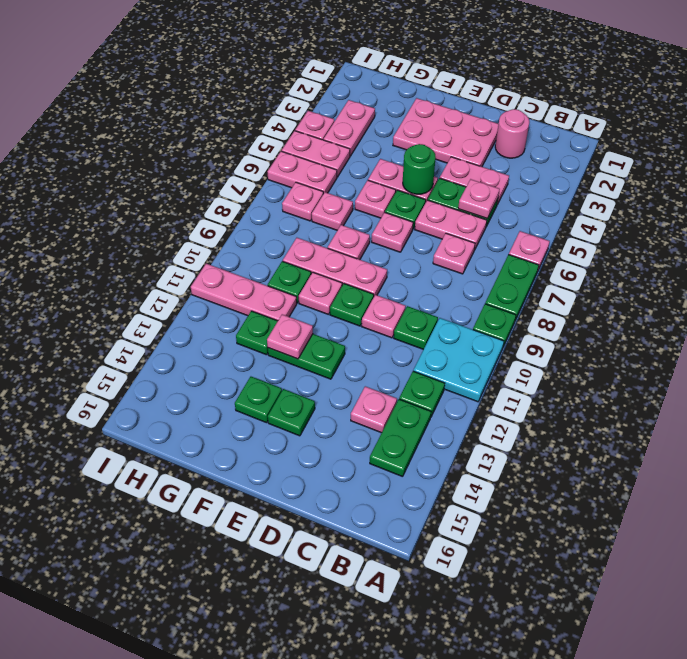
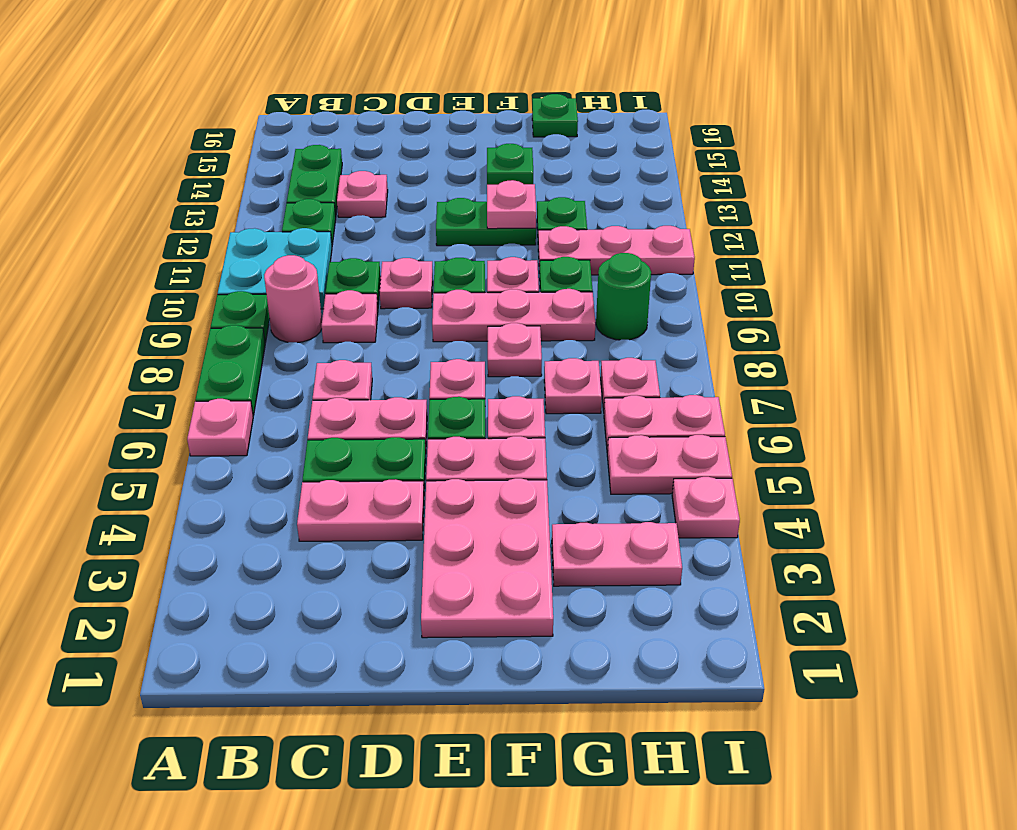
pink 1x1 round brick [495,109,530,158] -> pink 1x1 round brick moved to [264,255,322,343]
pink 1x1 plate [458,179,500,219] -> pink 1x1 plate moved to [322,290,378,343]
pink 2x3 plate [393,98,498,167] -> pink 2x3 plate turned to [421,478,553,638]
green 1x1 round brick [403,144,436,194] -> green 1x1 round brick moved to [596,253,651,340]
green 1x1 plate [268,389,315,436] -> green 1x1 plate moved to [532,94,578,137]
pink 1x2 plate [323,100,375,156] -> pink 1x2 plate turned to [552,522,682,586]

